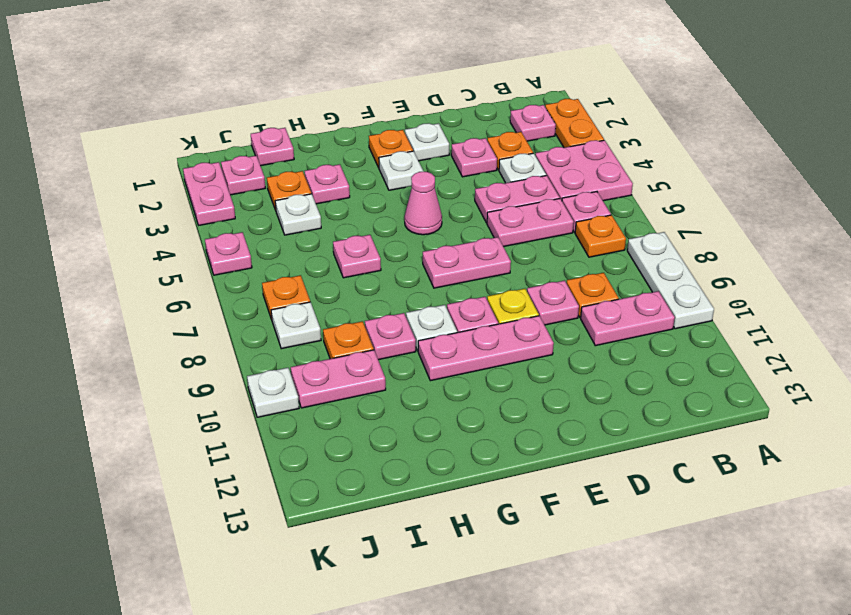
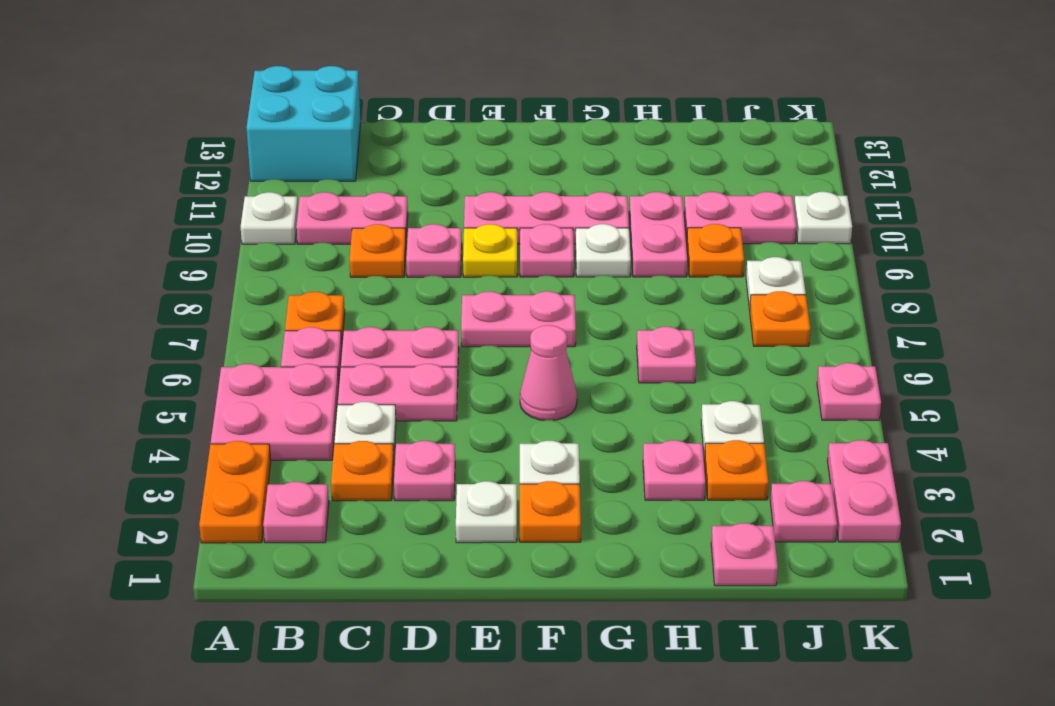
white 1x3 plate [627,232,714,329] -> white 1x1 plate [241,192,298,244]
none -> cyan 2x2 brick [247,66,361,181]
pink 1x1 plate [365,313,416,360] -> pink 1x2 plate [629,192,687,277]

